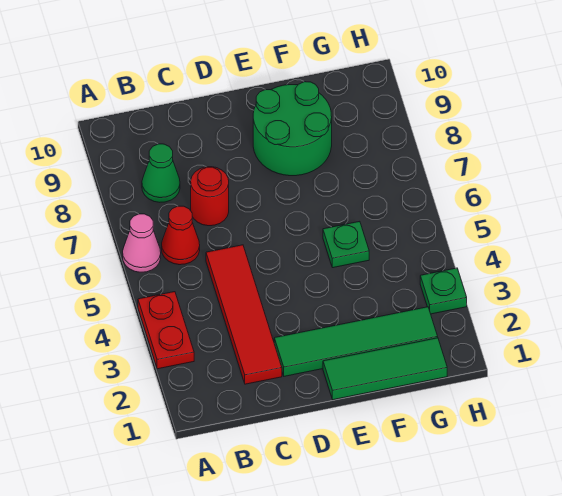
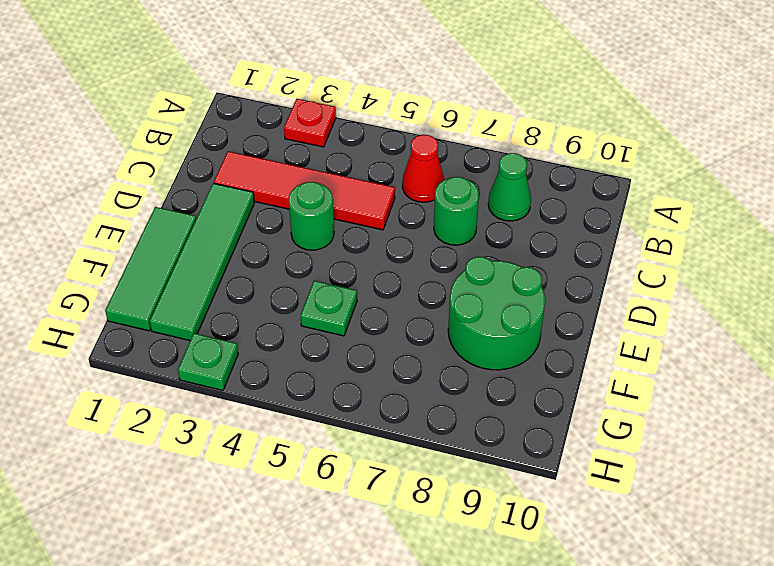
red 1x2 plate [138,292,194,369] -> red 1x1 plate [284,99,336,147]
pink 1x1 cone [123,214,161,272] -> none
red 1x1 round brick [191,167,229,226] -> green 1x1 round brick [434,177,479,245]
none -> green 1x1 round brick [289,182,334,250]

